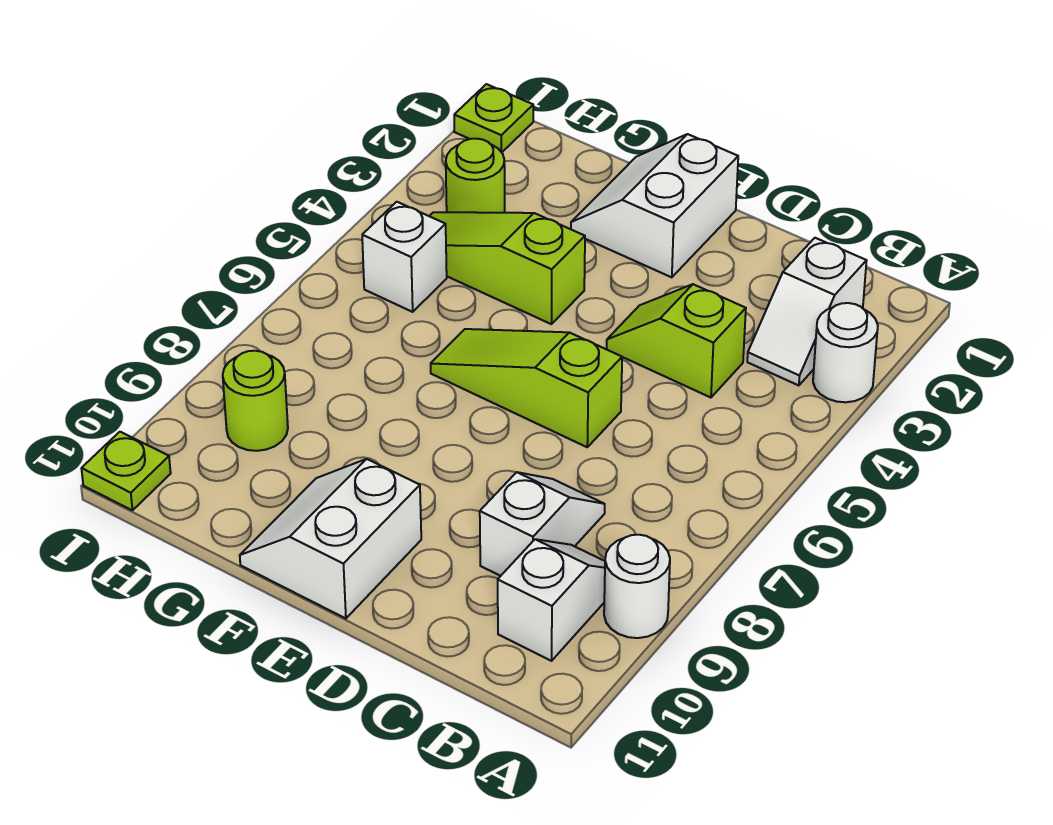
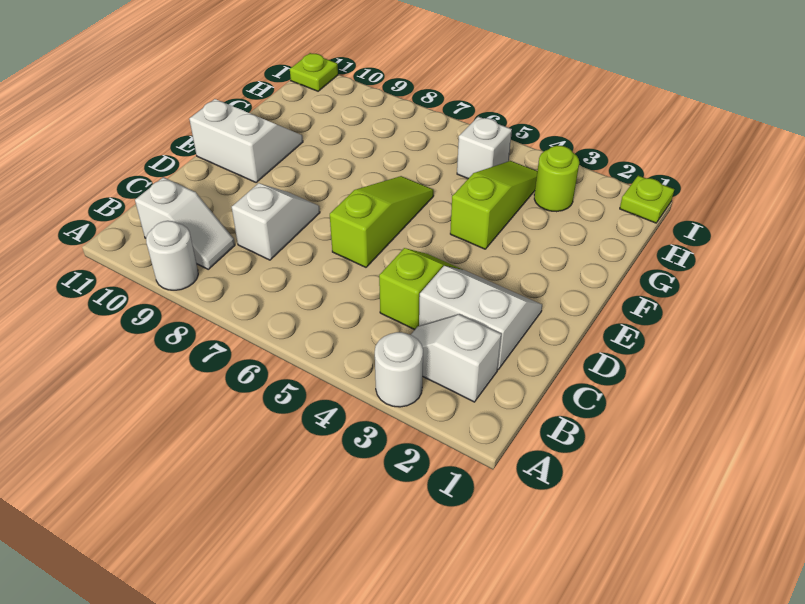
white 1x2 slope [480,472,605,576] -> white 1x2 slope turned to [232,183,320,260]
white 2x2 slope [571,134,738,277] -> white 2x2 slope moved to [419,266,542,369]
lime 1x1 round brick [223,351,288,451] -> none

